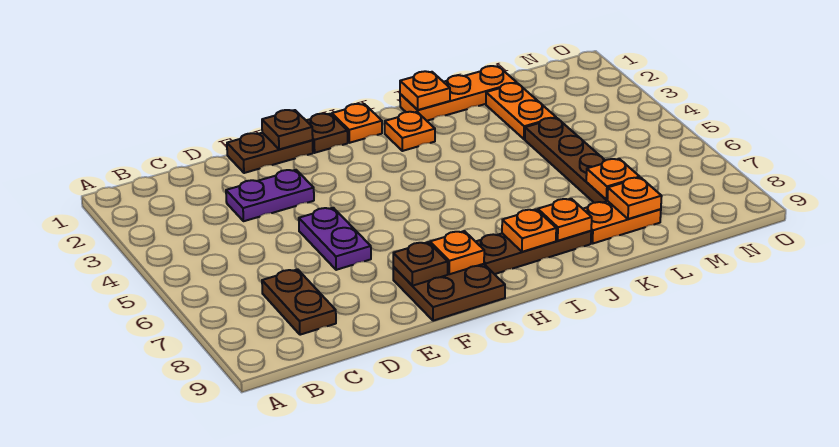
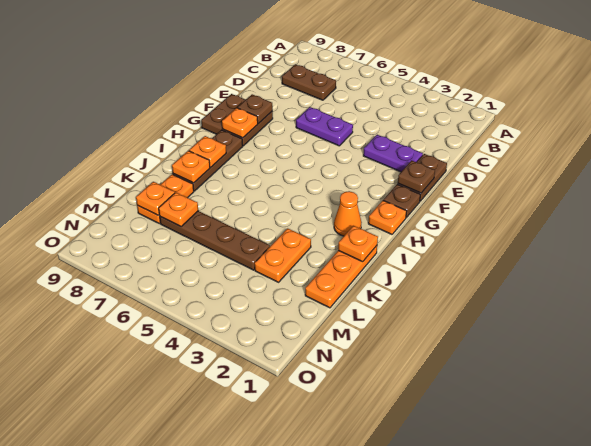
purple 1x2 plate [226,170,314,221] -> purple 1x2 plate turned to [363,135,423,172]
orange 1x1 plate [385,112,435,151] -> orange 1x1 cone [334,191,362,236]
orange 1x2 plate [486,83,556,139] -> orange 1x2 plate turned to [255,228,311,282]

